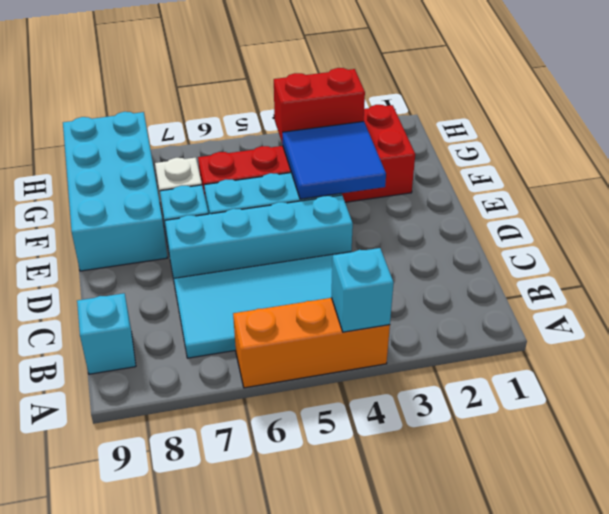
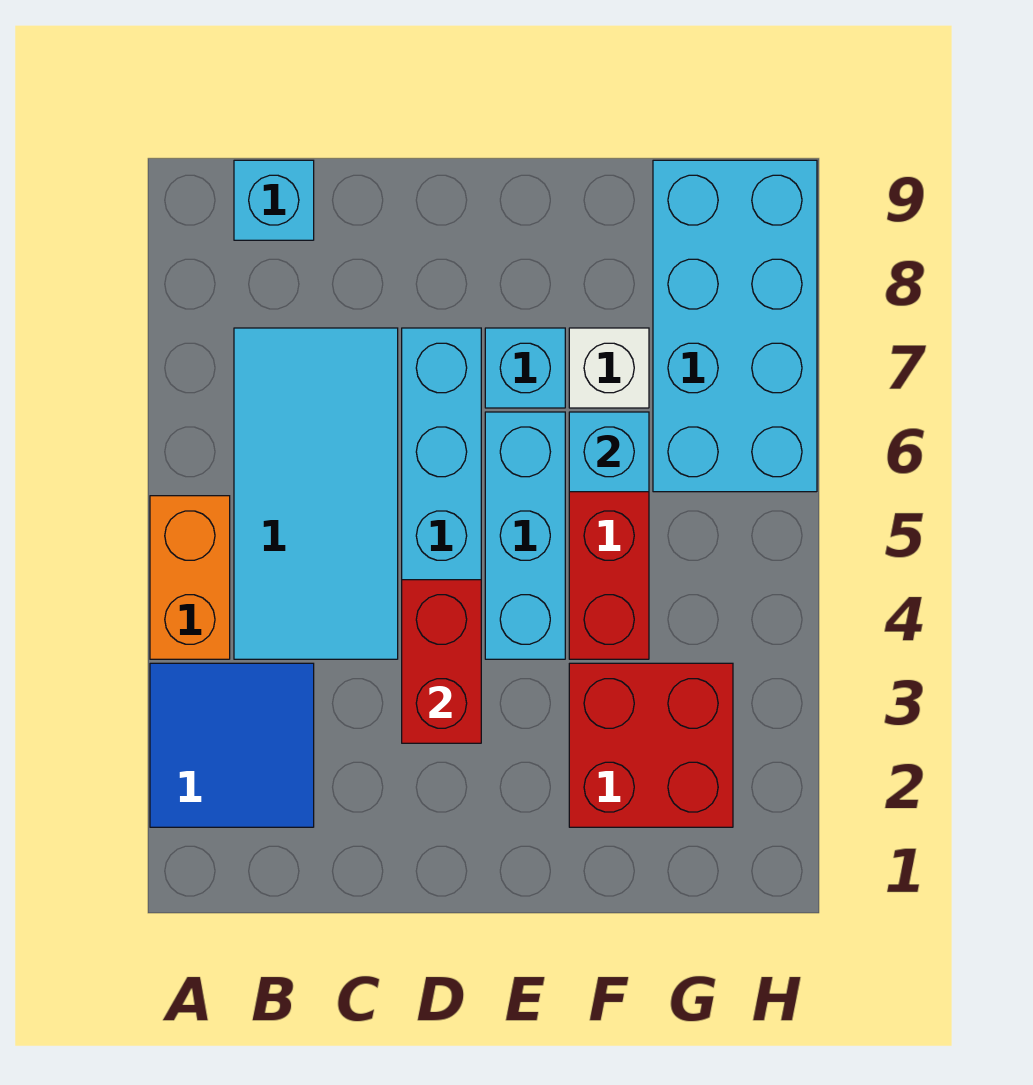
orange 1x3 brick [233,298,390,388] -> orange 1x2 brick [150,496,230,659]
cyan 1x1 brick [332,248,394,332] -> cyan 1x1 brick moved to [569,412,649,492]
blue 2x2 tile [283,122,386,199] -> blue 2x2 tile moved to [150,663,314,827]
cyan 2x4 brick [63,112,168,271] -> cyan 2x4 brick turned to [653,160,817,492]
red 1x2 brick [274,68,365,144] -> red 1x2 brick moved to [402,580,481,743]

